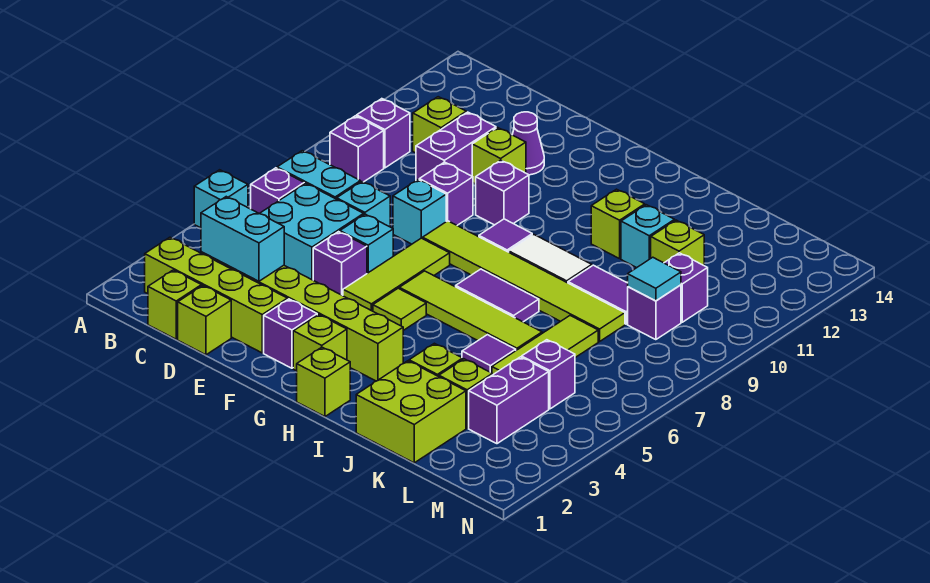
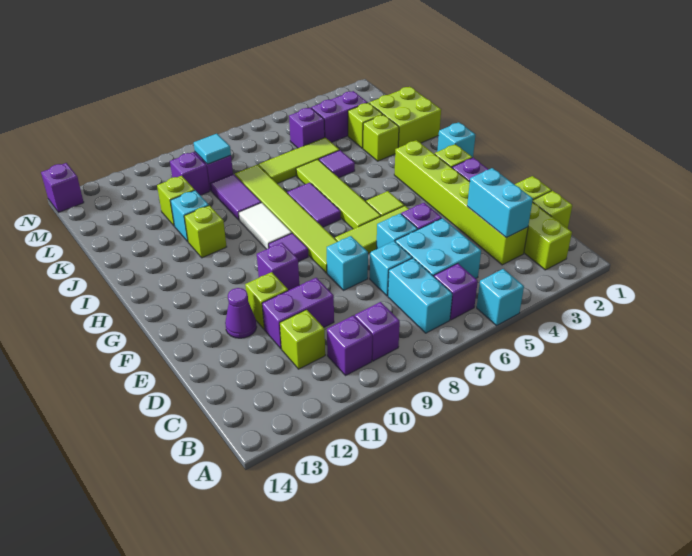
purple 1x1 brick [419,162,473,225] -> purple 1x1 brick moved to [41,163,84,212]
lime 1x1 brick [297,347,350,417] -> cyan 1x1 brick [437,122,476,158]

